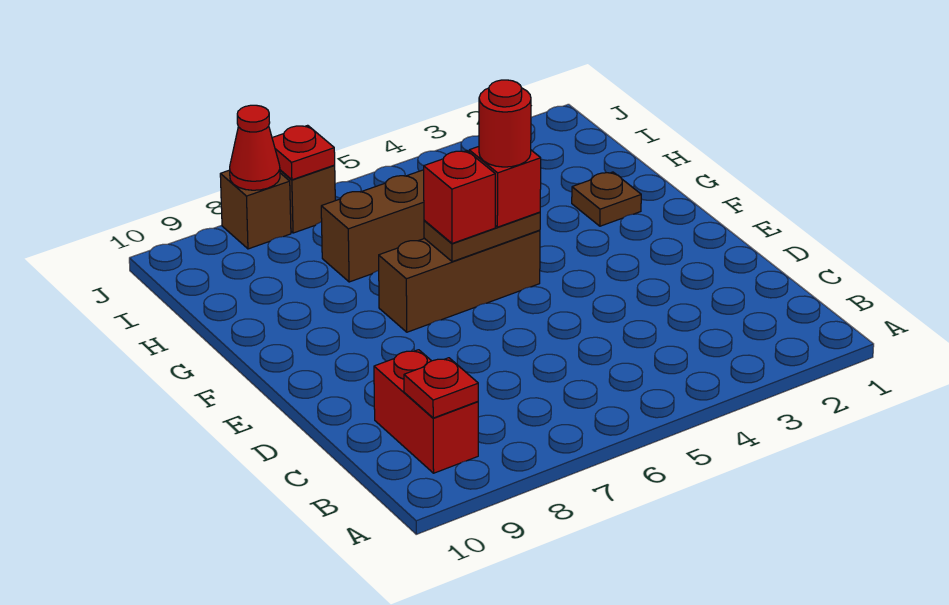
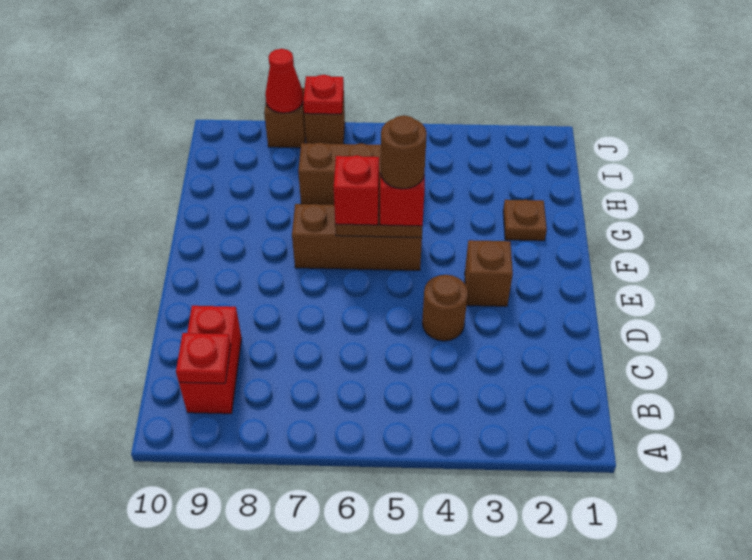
none -> brown 1x1 round brick [422,275,468,341]
none -> brown 1x1 brick [465,240,513,306]
red 1x1 round brick [479,80,531,167] -> brown 1x1 round brick [381,115,427,189]

